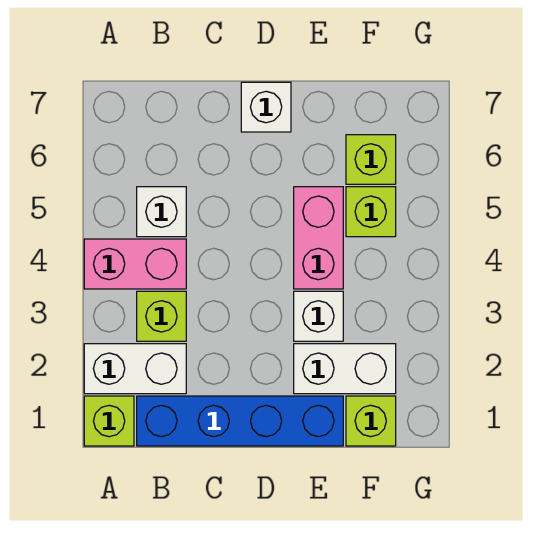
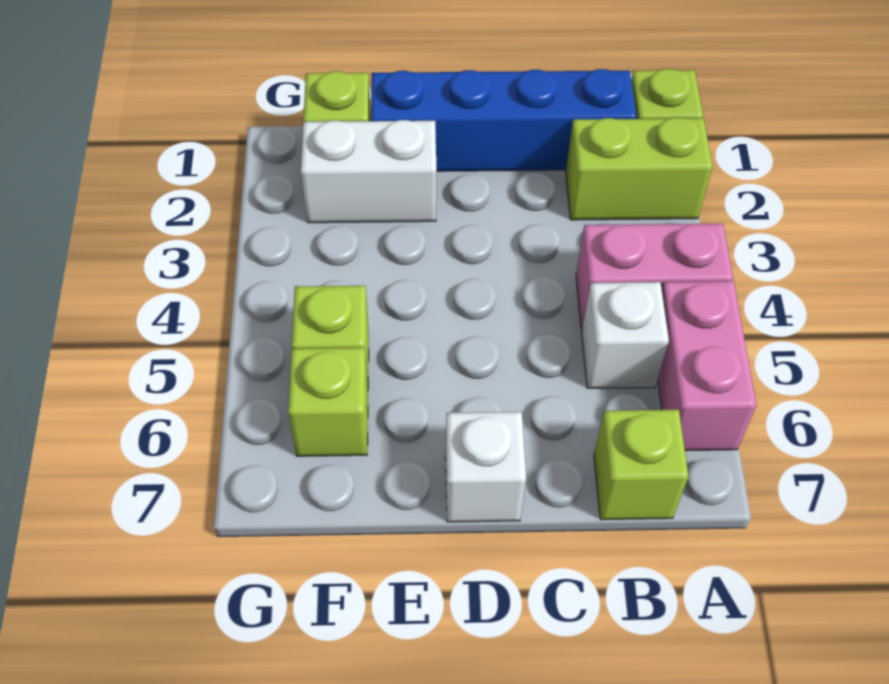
white 1x2 brick [84,344,186,394] -> lime 1x2 brick [566,118,713,220]
lime 1x1 brick [137,291,186,341] -> lime 1x1 brick moved to [594,410,689,520]
white 1x1 brick [294,291,343,341] -> none
pink 1x2 brick [294,187,343,289] -> pink 1x2 brick moved to [658,281,756,451]

